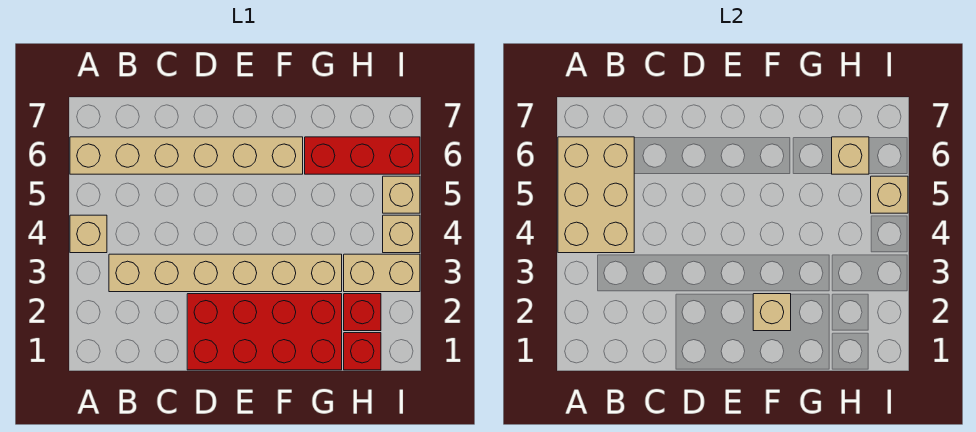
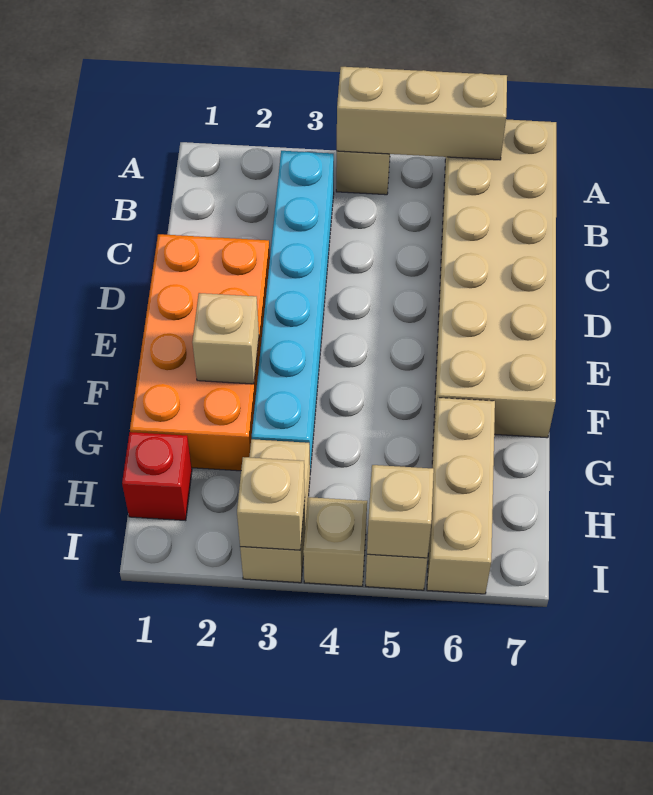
tan 2x3 brick [558,137,634,253] -> tan 1x3 brick [337,67,507,160]
tan 1x6 brick [70,137,303,174] -> tan 2x6 brick [434,119,556,438]
tan 1x6 brick [109,254,342,292] -> cyan 1x6 brick [252,151,334,472]
red 2x4 brick [187,294,342,370] -> orange 2x4 brick [130,234,270,471]
red 1x3 brick [305,137,420,174] -> tan 1x3 brick [427,398,495,594]
red 1x1 brick [344,294,381,331] -> none
tan 1x1 brick [832,137,869,174] -> tan 1x1 brick moved to [237,457,305,550]

